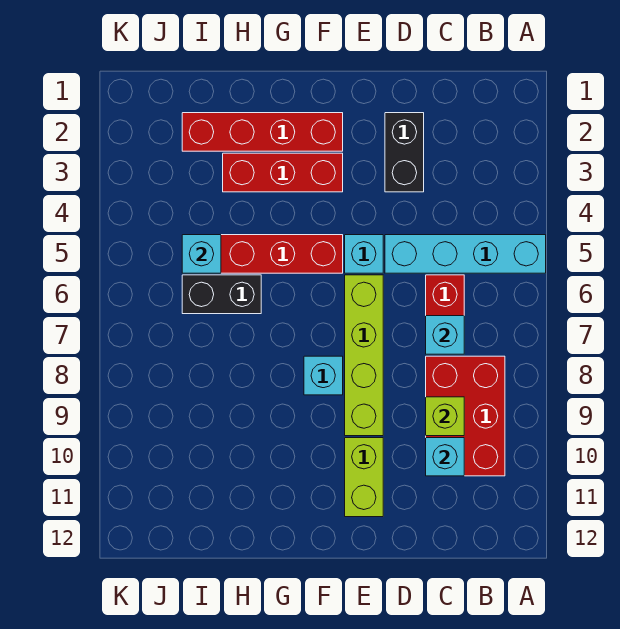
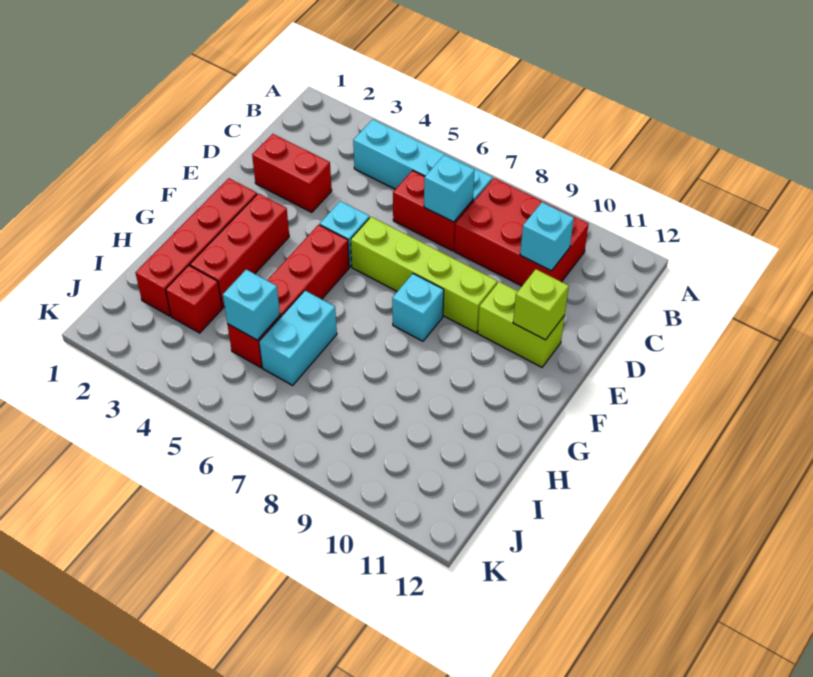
cyan 1x4 brick [385,235,546,273] -> cyan 1x4 brick turned to [353,119,492,202]
lime 1x1 brick [426,397,464,436] -> lime 1x1 brick moved to [513,269,569,340]
black 1x2 brick [385,113,424,192] -> red 1x2 brick [252,134,332,212]
black 1x2 brick [182,275,261,314] -> cyan 1x2 brick [259,291,337,385]
none -> red 1x1 brick [166,265,222,333]

